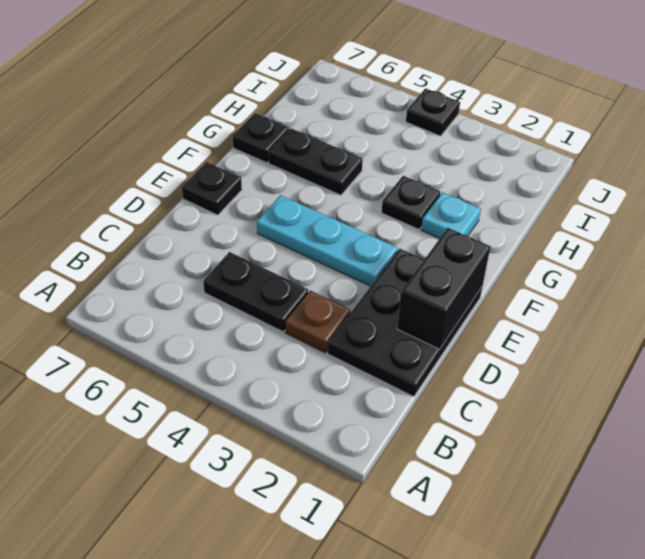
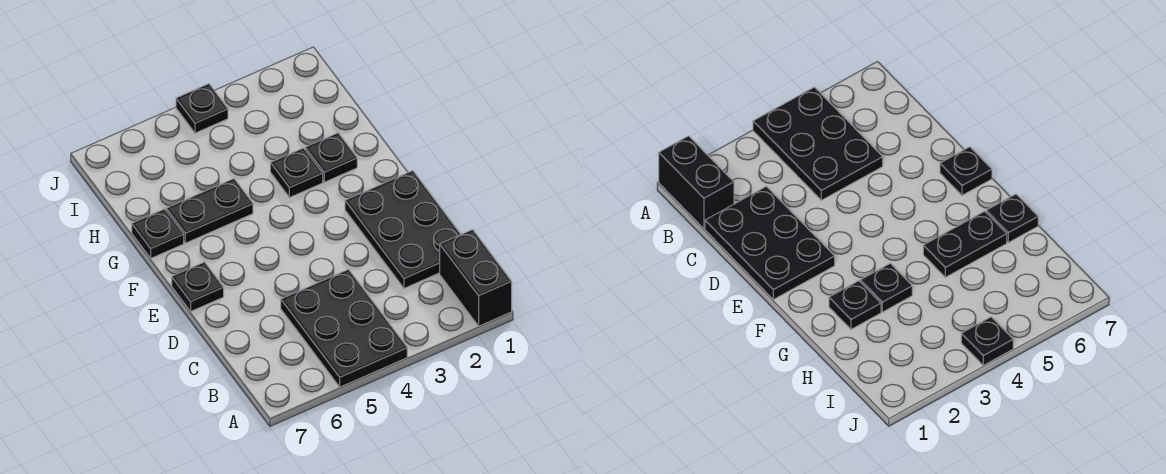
brown 1x1 plate [285,290,350,353] -> none
black 1x2 plate [203,252,308,332] -> black 2x3 plate [281,270,407,387]
black 1x2 brick [397,228,491,349] -> black 1x2 brick moved to [440,230,512,326]
cyan 1x3 plate [257,195,398,286] -> none
cyan 1x1 plate [421,192,481,239] -> black 1x1 plate [305,133,357,182]

